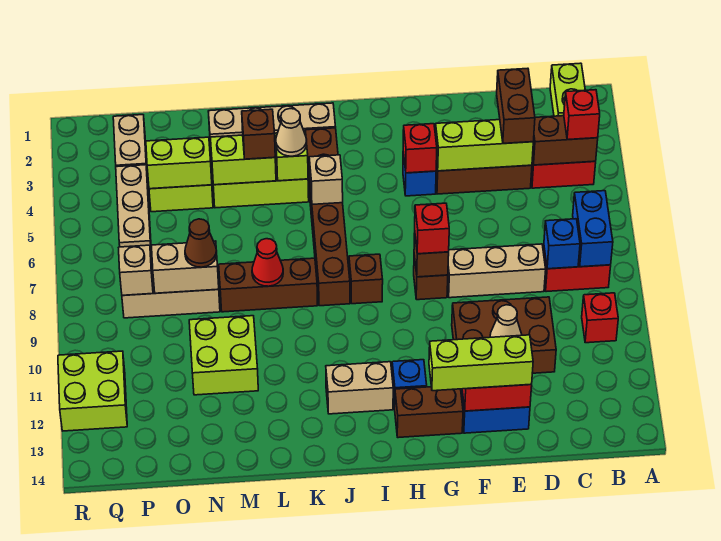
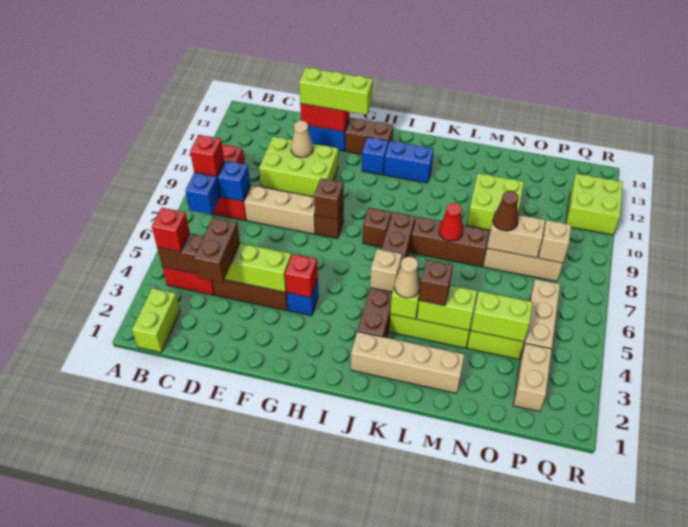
brown 2x3 brick [452,297,556,373] -> lime 2x3 brick [259,137,338,197]
red 1x1 brick [415,203,449,254] -> red 1x1 brick moved to [190,135,224,176]
tan 1x2 brick [326,362,393,414] -> blue 1x2 brick [384,141,434,183]

